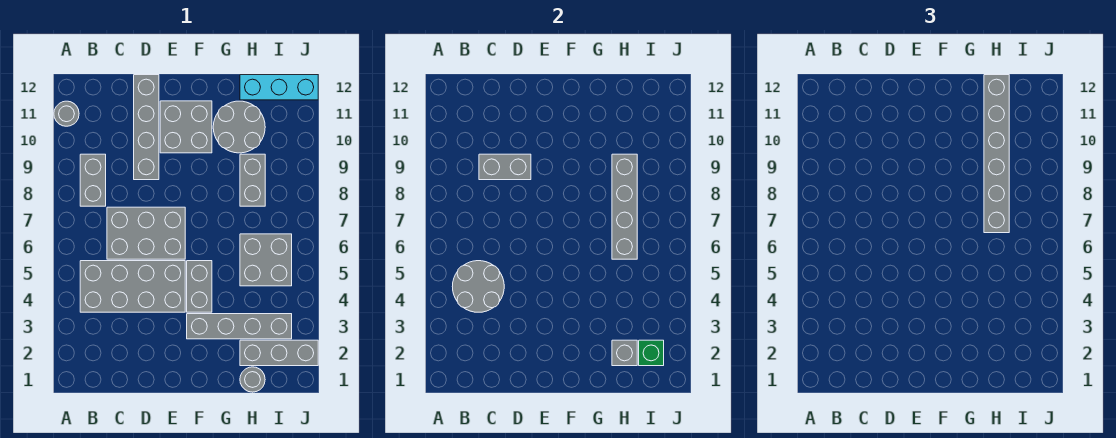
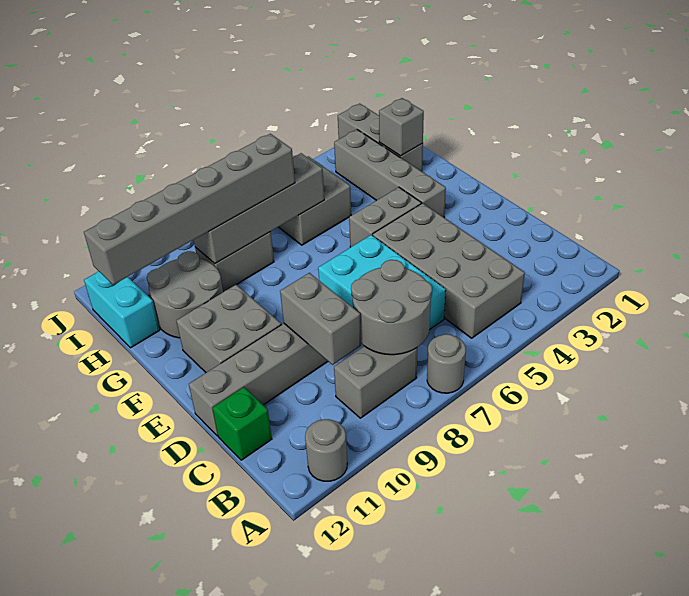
grey 2x2 round brick [452,261,504,312] -> grey 2x2 round brick moved to [351,260,432,355]
grey 2x3 brick [107,207,185,259] -> cyan 2x3 brick [318,235,446,330]
grey 1x1 round brick [240,367,265,392] -> grey 1x1 round brick moved to [427,334,466,393]
cyan 1x3 brick [240,75,318,100] -> cyan 1x2 brick [84,271,160,348]
green 1x1 brick [639,340,664,366] -> green 1x1 brick moved to [212,387,272,460]

